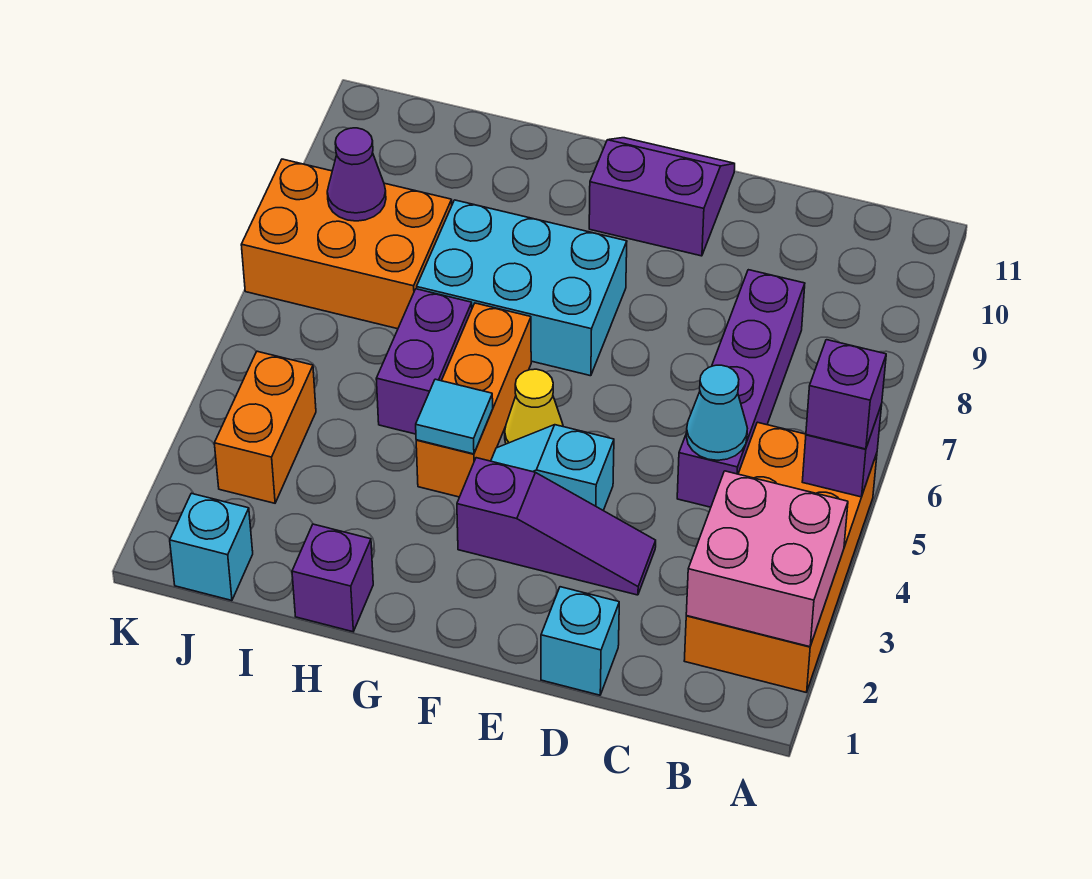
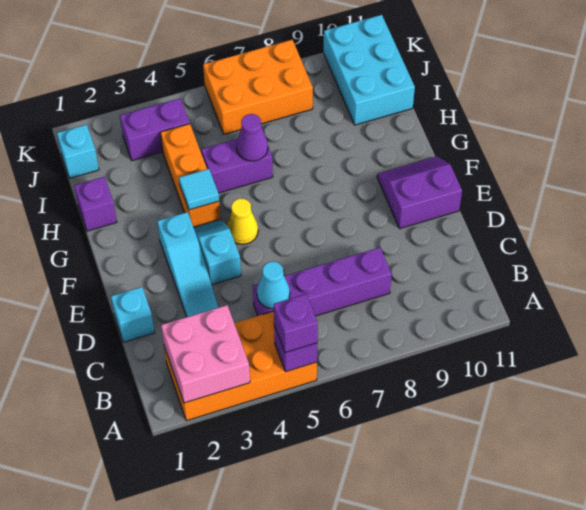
purple 1x3 slope [457,458,656,595] -> cyan 1x3 slope [157,212,218,317]
purple 2x2 slope [589,138,735,256] -> purple 2x2 slope turned to [377,156,462,229]
cyan 2x3 brick [417,200,627,376] -> cyan 2x3 brick moved to [323,15,415,125]
orange 1x3 brick [416,303,531,497] -> orange 1x3 brick turned to [160,124,221,227]
orange 2x3 brick [241,159,452,329] -> orange 2x3 brick turned to [203,40,313,134]
orange 1x2 brick [214,351,316,503] -> purple 1x2 brick [120,98,190,161]
purple 1x1 cone [327,128,386,221] -> purple 1x1 cone moved to [236,114,268,161]

